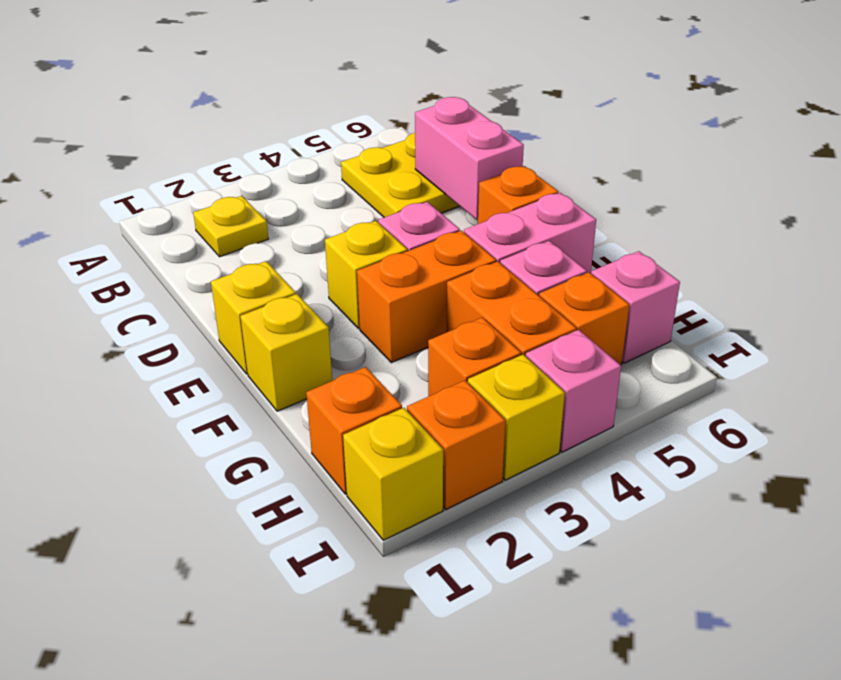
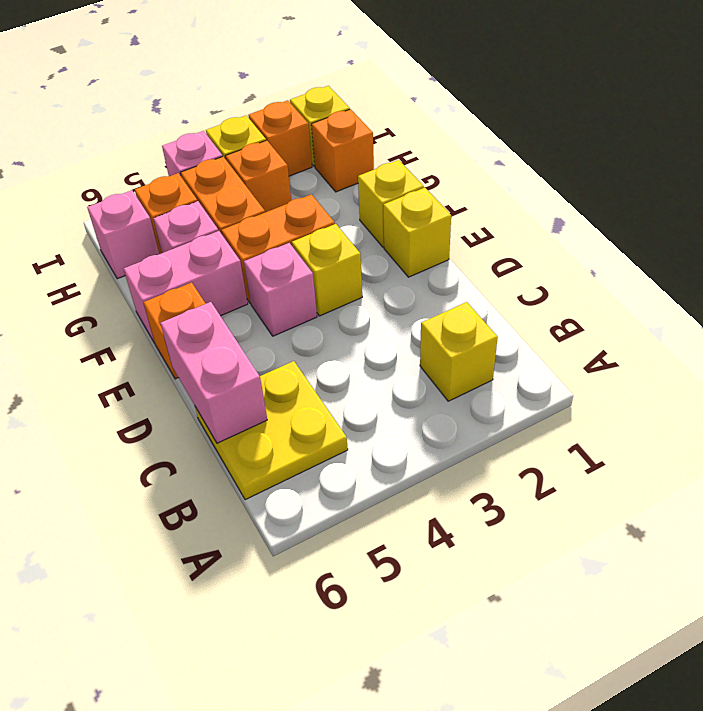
yellow 1x1 plate [193,196,268,257] -> yellow 1x1 brick [420,302,498,401]

